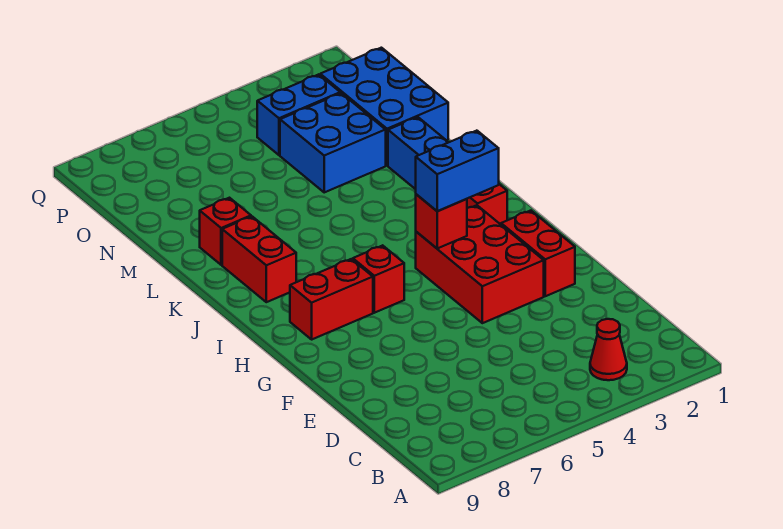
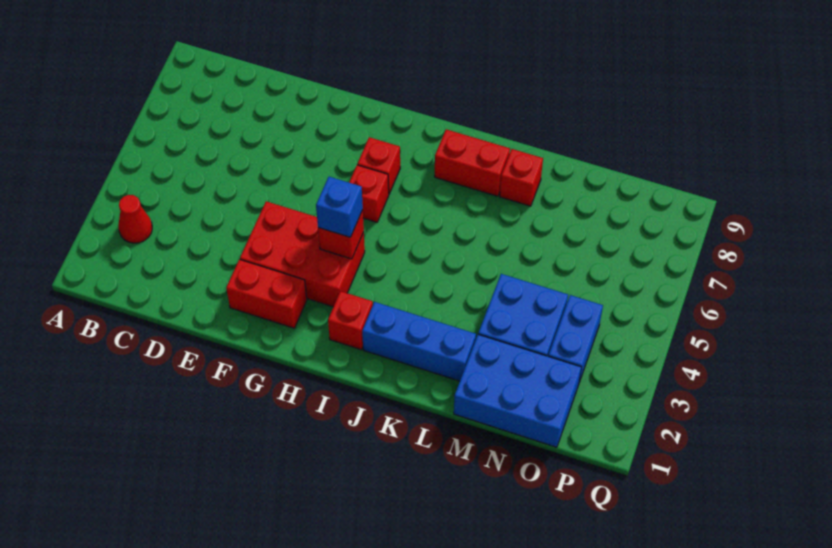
blue 1x2 brick [416,131,499,211] -> blue 1x1 brick [316,177,363,237]
red 1x2 brick [290,259,373,339] -> red 1x1 brick [357,137,400,194]

